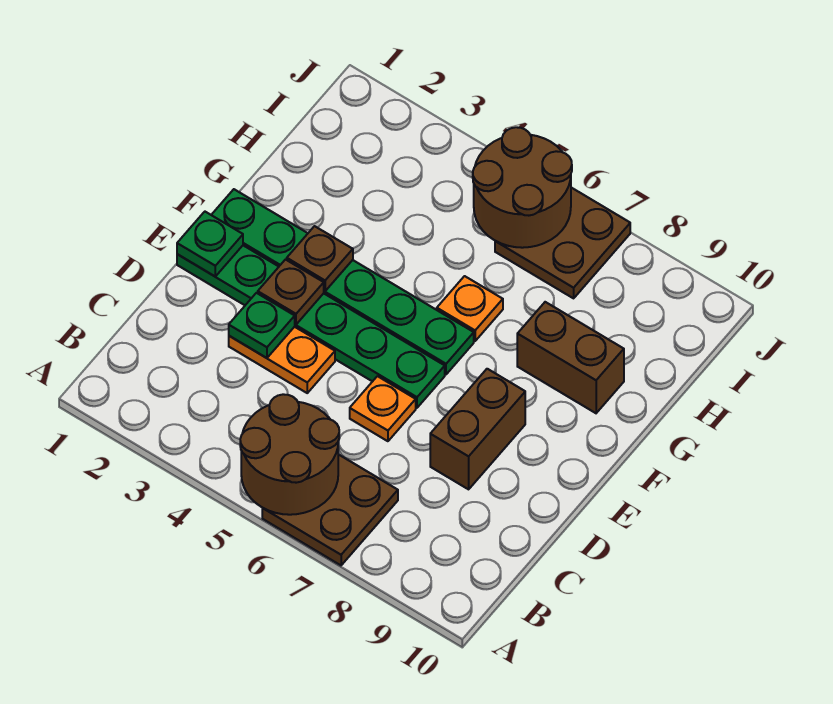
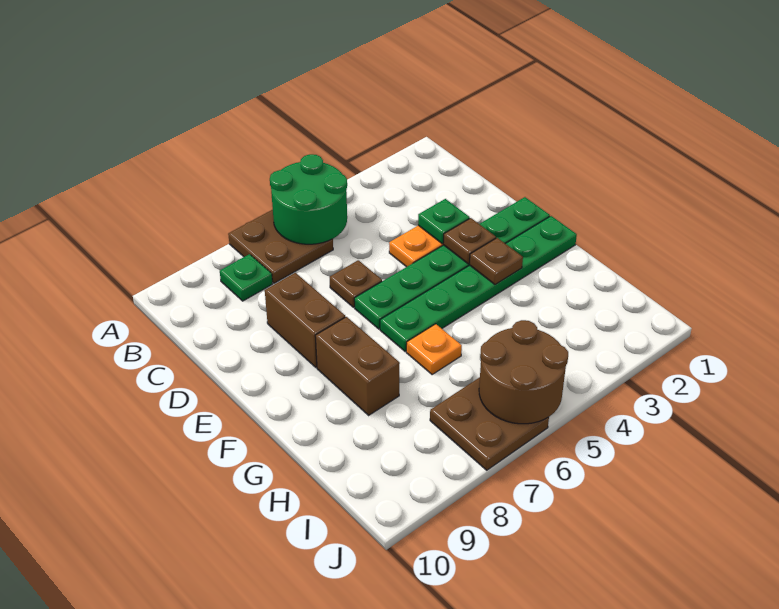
brown 2x2 round brick [240,394,339,515] -> green 2x2 round brick [270,154,347,244]
orange 1x1 plate [350,376,416,441] -> brown 1x1 plate [330,260,382,307]
green 1x1 plate [177,212,243,276] -> green 1x1 plate moved to [220,254,273,301]
brown 1x2 brick [517,302,624,413] -> brown 1x2 brick turned to [315,317,400,415]

